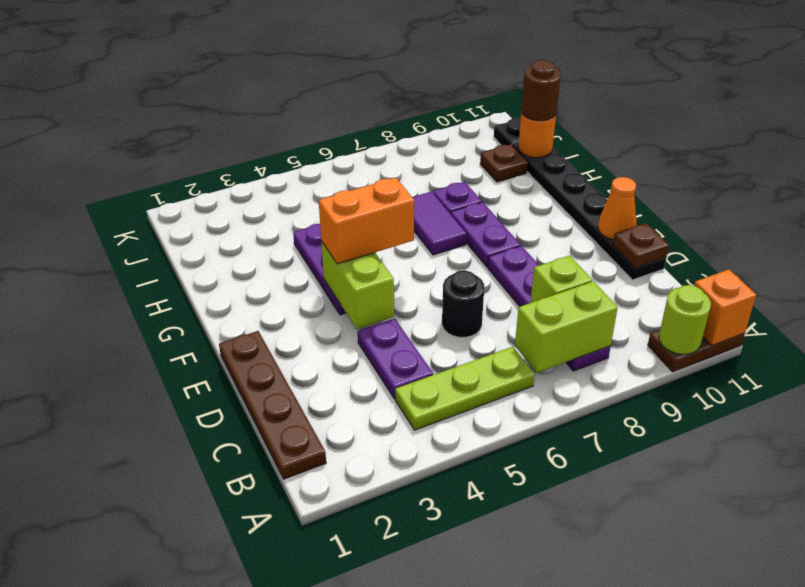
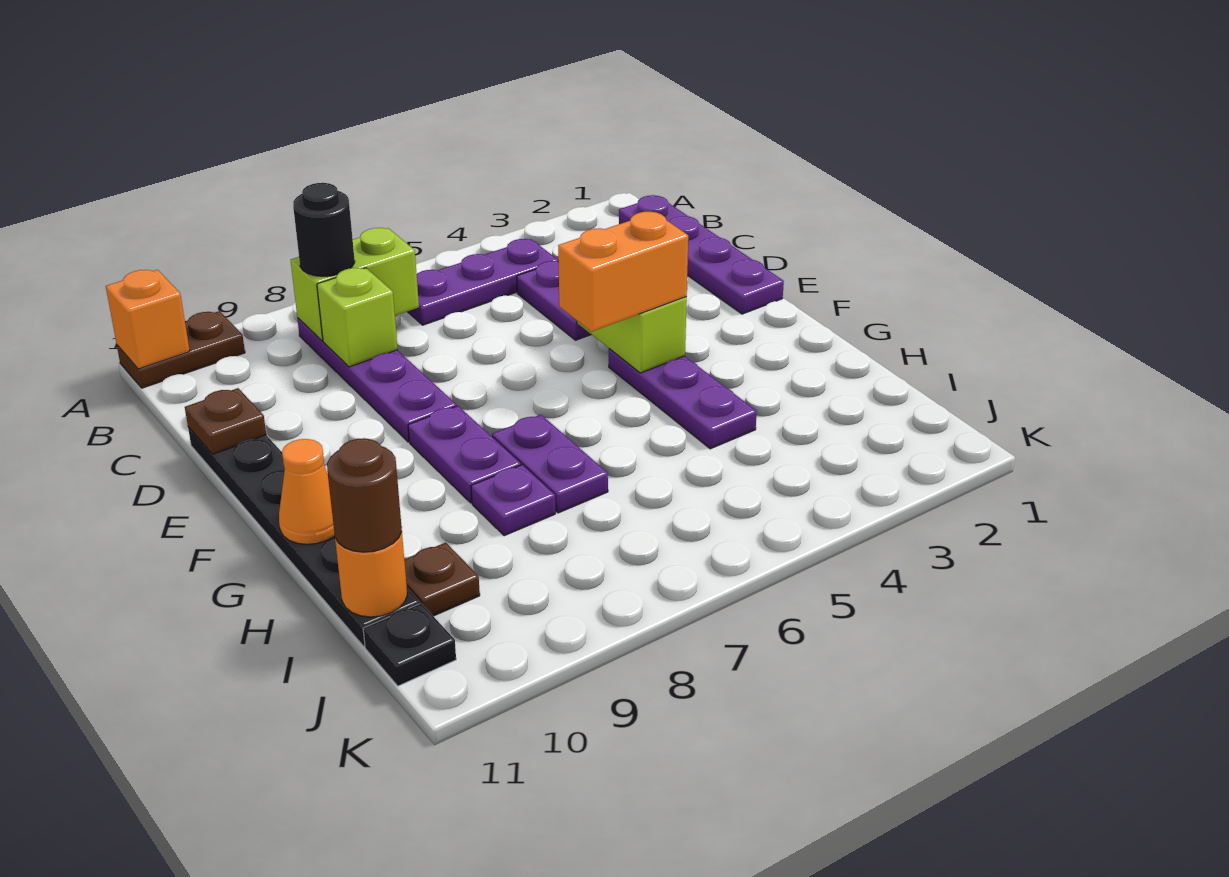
lime 1x1 round brick [659,285,711,354] -> none
brown 1x4 plate [219,331,326,479] -> purple 1x4 plate [619,195,784,314]
lime 1x3 plate [395,347,535,430] -> purple 1x3 plate [407,239,558,325]
black 1x1 round brick [442,270,484,337] -> black 1x1 round brick moved to [293,183,355,276]
orange 1x1 cone [598,177,637,240] -> orange 1x1 cone moved to [279,439,335,544]
purple 1x2 tile [412,191,467,255] -> purple 1x2 plate [492,415,608,513]

